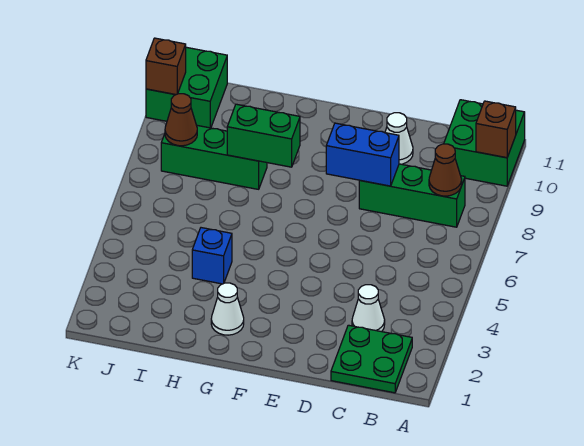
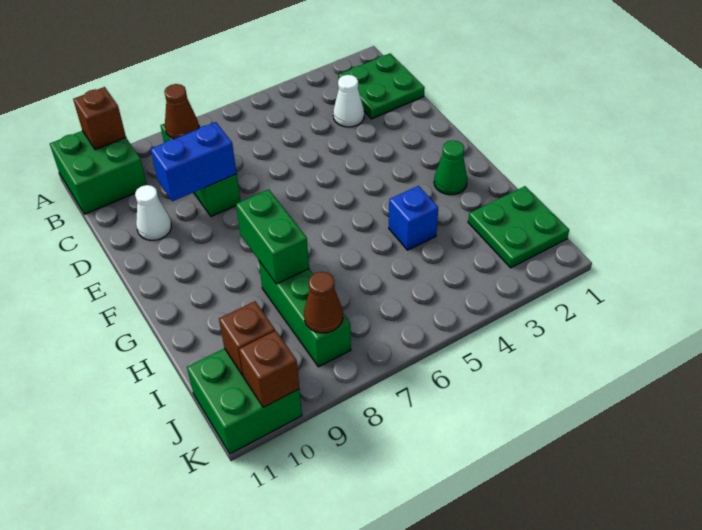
blue 1x2 brick [326,123,399,186] -> blue 1x2 brick turned to [151,122,237,201]
white 1x1 cone [211,283,244,335] -> green 1x1 cone [434,140,467,195]
none -> green 2x2 plate [468,186,569,268]
none -> brown 1x1 brick [219,301,275,376]

